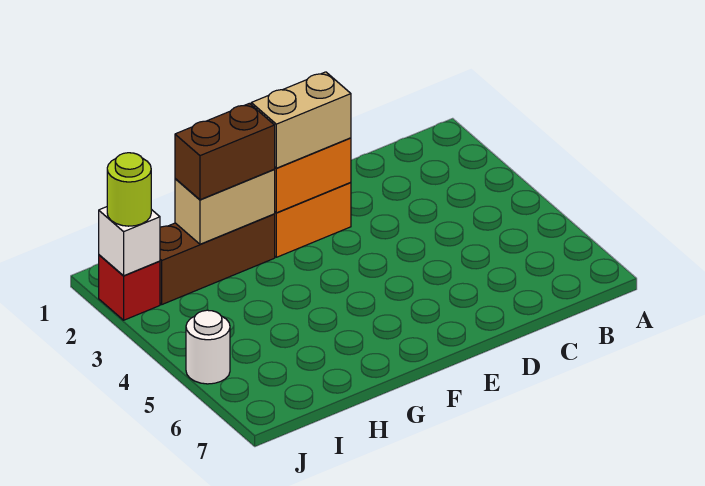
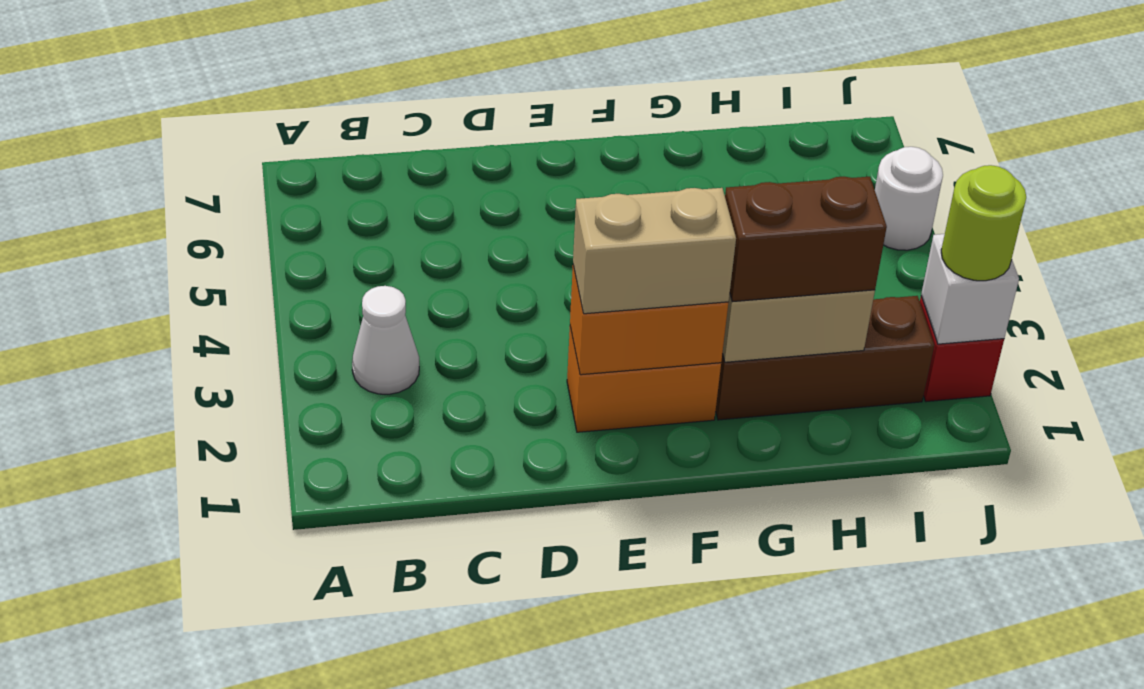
none -> white 1x1 cone [352,286,419,394]

